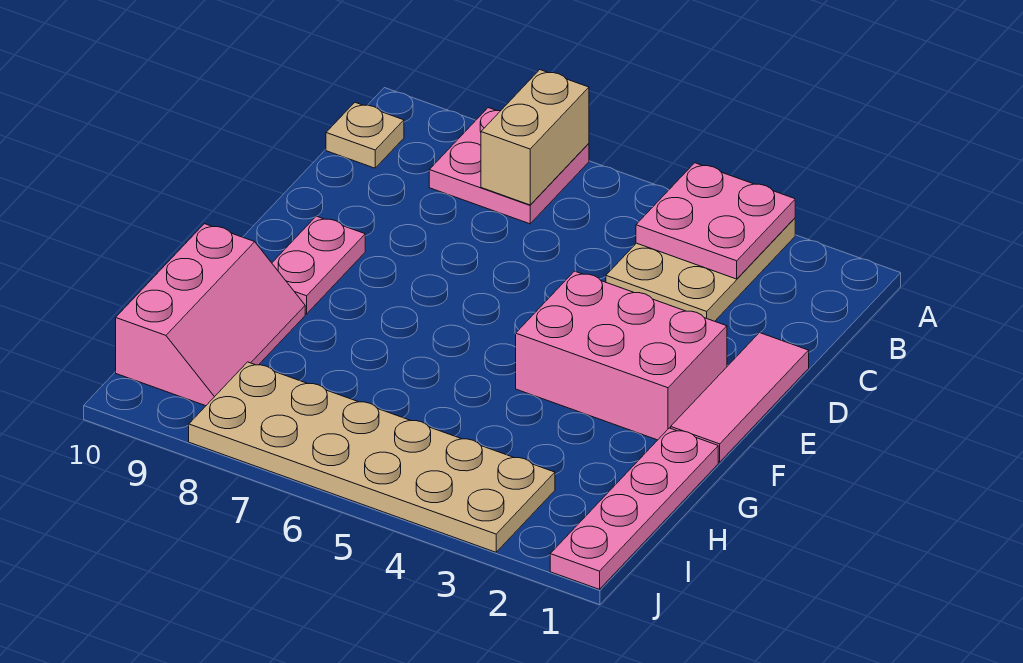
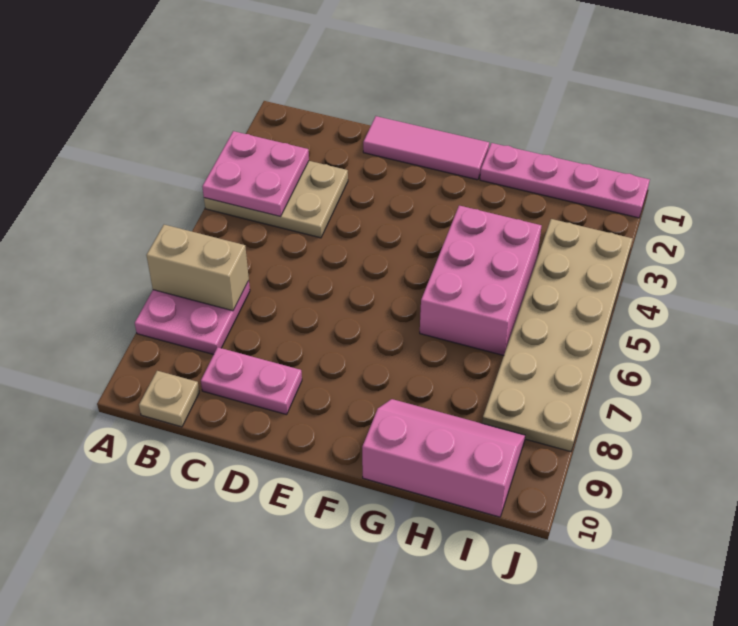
pink 2x3 brick [516,271,727,440] -> pink 2x3 brick moved to [420,206,541,355]
pink 1x2 plate [272,216,365,314] -> pink 1x2 plate moved to [201,347,302,415]

